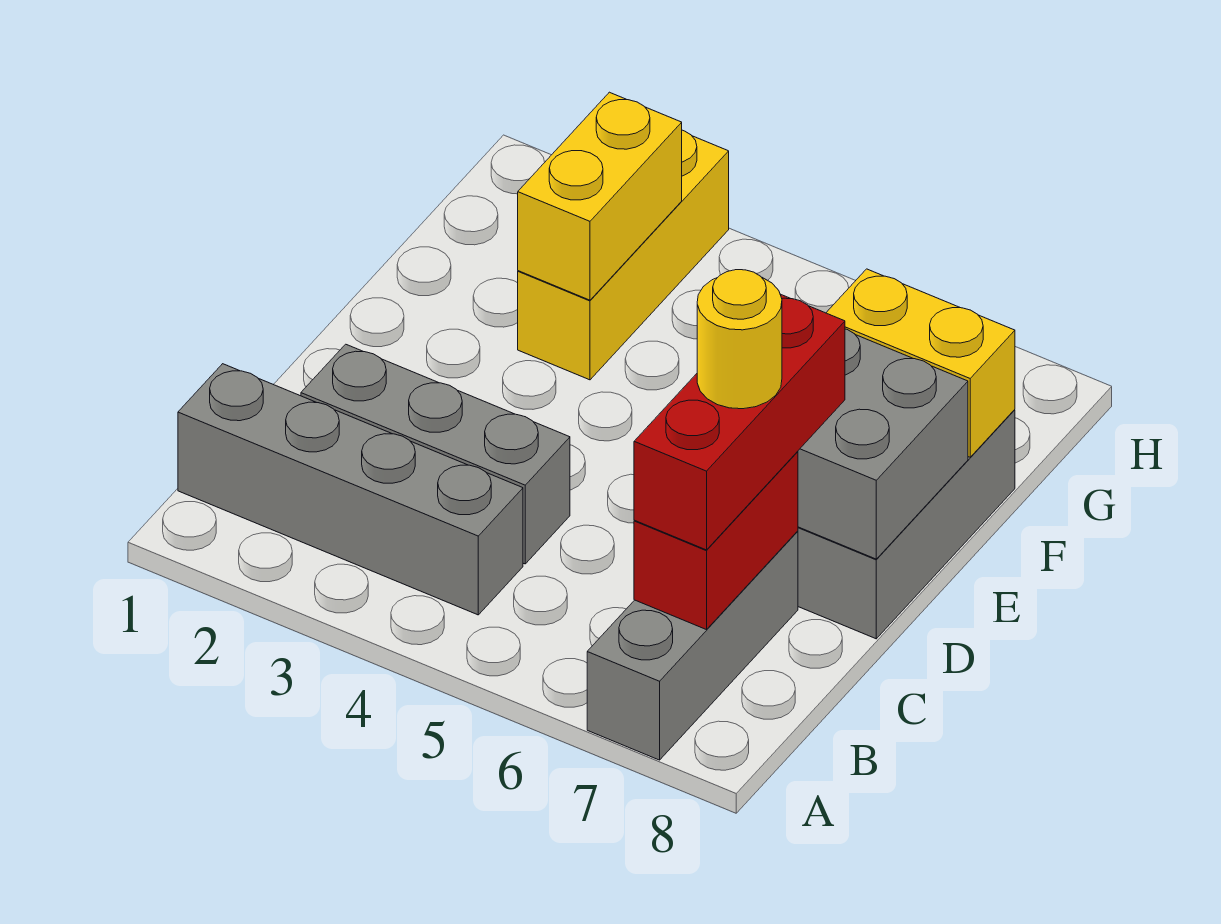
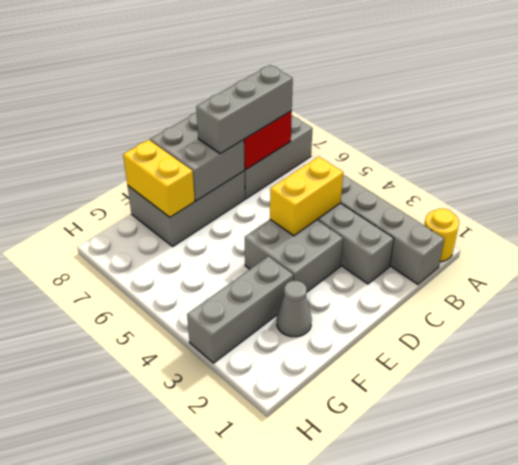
red 1x3 brick [634,294,845,550] -> grey 1x3 brick [196,65,293,154]
yellow 1x1 round brick [697,270,782,409] -> yellow 1x1 round brick moved to [424,209,459,262]
none -> grey 2x2 brick [245,220,343,292]
none -> grey 1x1 cone [277,281,312,337]
yellow 1x3 brick [518,130,729,380] -> grey 1x3 brick [187,256,293,363]
yellow 1x2 brick [518,92,682,300] -> yellow 1x2 brick moved to [270,157,343,236]

